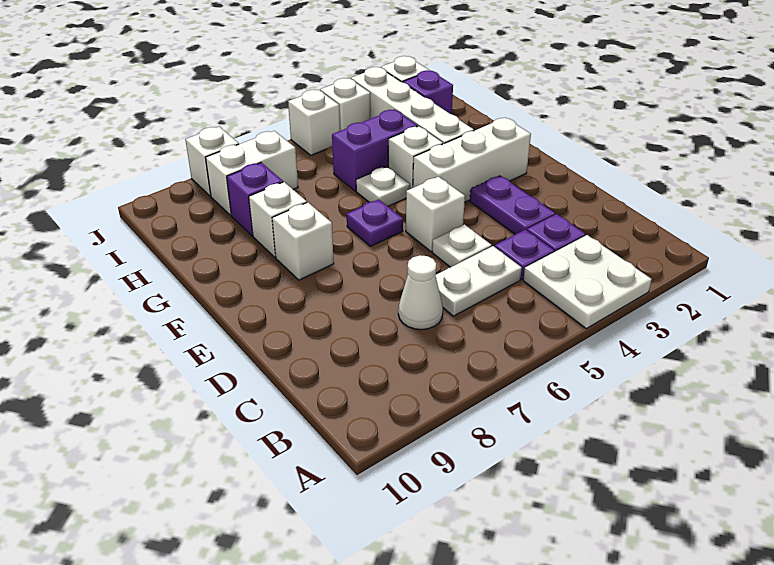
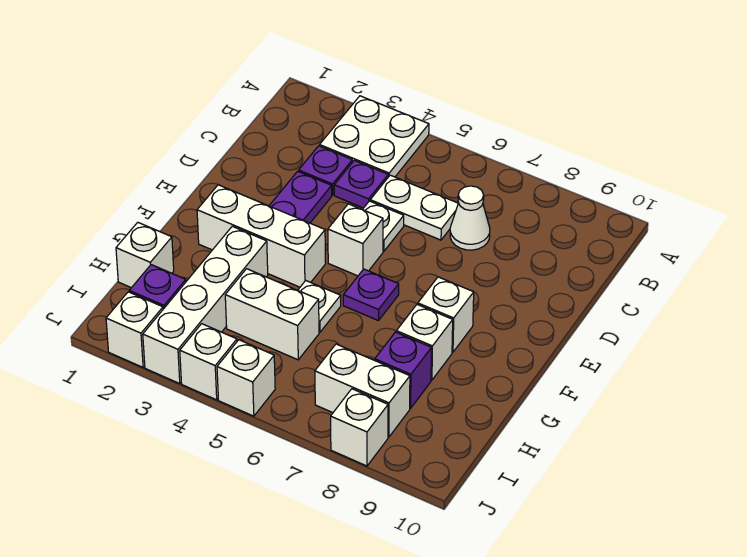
white 1x1 brick [388,126,443,189] -> white 1x1 brick moved to [116,222,174,288]
purple 1x2 brick [332,110,418,191] -> white 1x2 brick [225,269,319,360]

